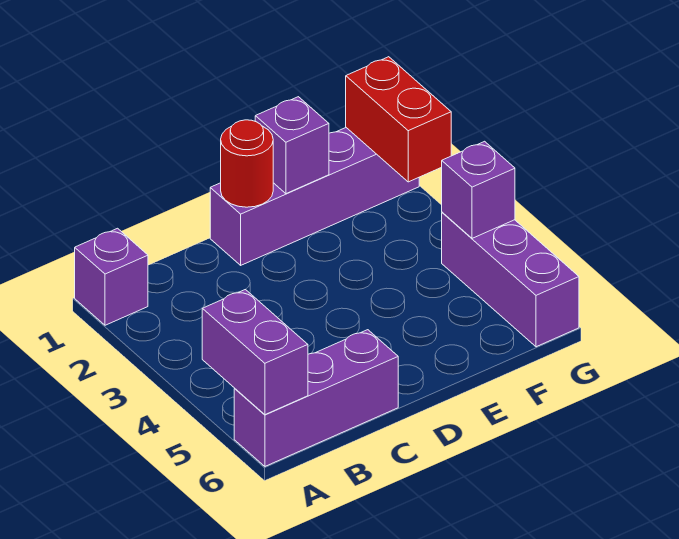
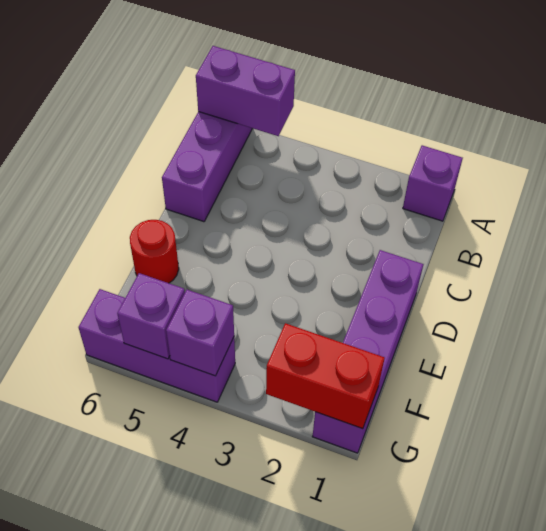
red 1x1 round brick [221,120,273,207] -> red 1x1 round brick moved to [130,220,179,283]
purple 1x1 brick [255,97,329,194] -> purple 1x1 brick moved to [117,273,185,359]

